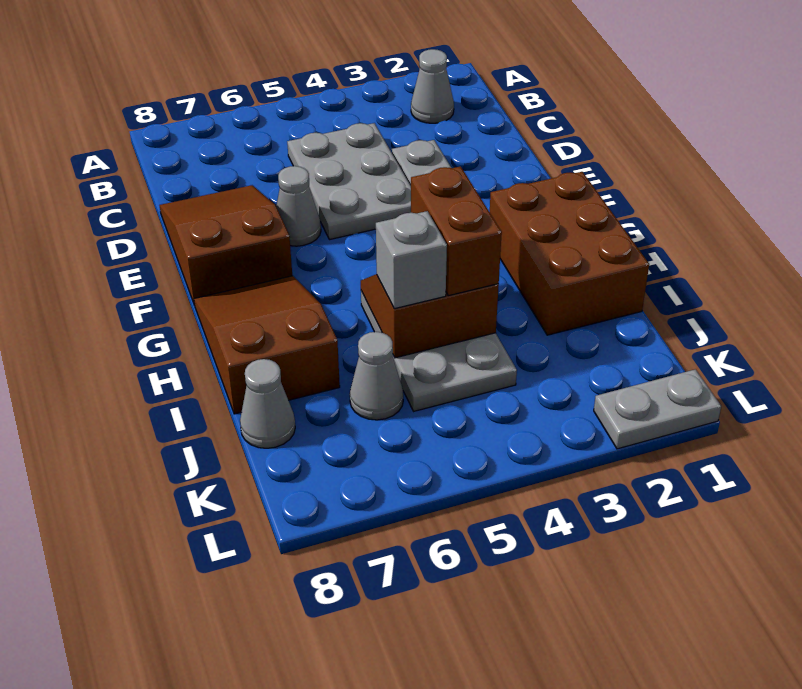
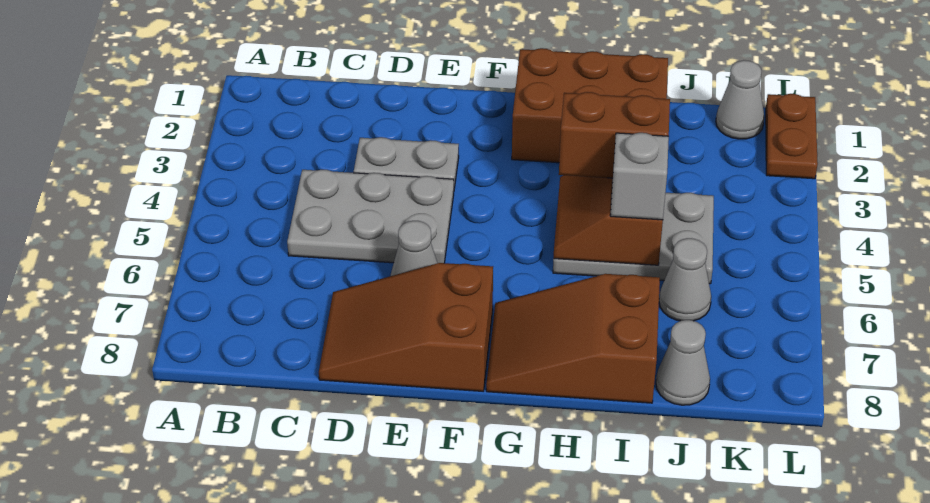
grey 1x1 cone [411,49,454,123] -> grey 1x1 cone moved to [716,60,764,139]
grey 1x2 plate [594,369,721,449] -> brown 1x2 plate [766,94,818,179]

